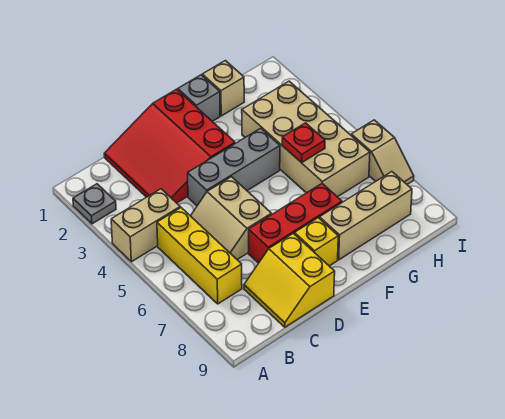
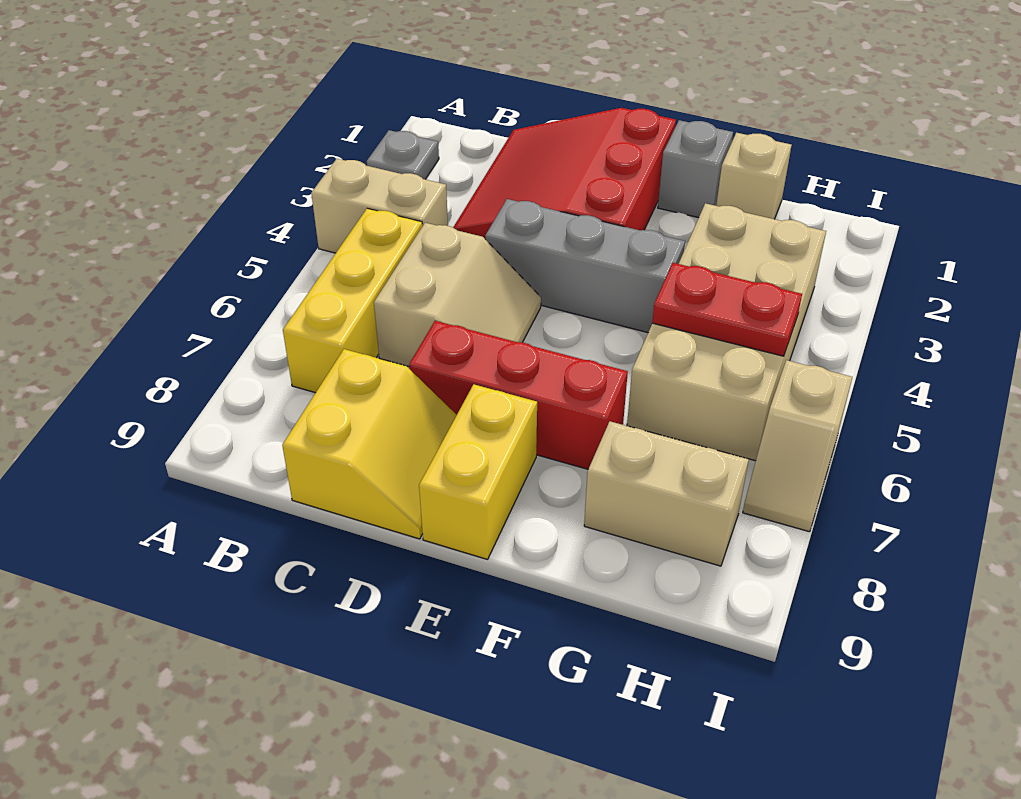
tan 2x2 slope [191,177,272,259] -> tan 2x2 slope turned to [374,223,541,366]
yellow 2x2 slope [244,233,335,327] -> yellow 2x2 slope turned to [282,349,457,539]
yellow 1x1 brick [295,218,338,266] -> yellow 1x2 brick [419,384,537,559]
tan 1x3 brick [319,172,412,260] -> tan 1x2 brick [584,421,749,566]
red 1x1 plate [282,123,325,163] -> red 1x2 plate [652,263,802,356]

